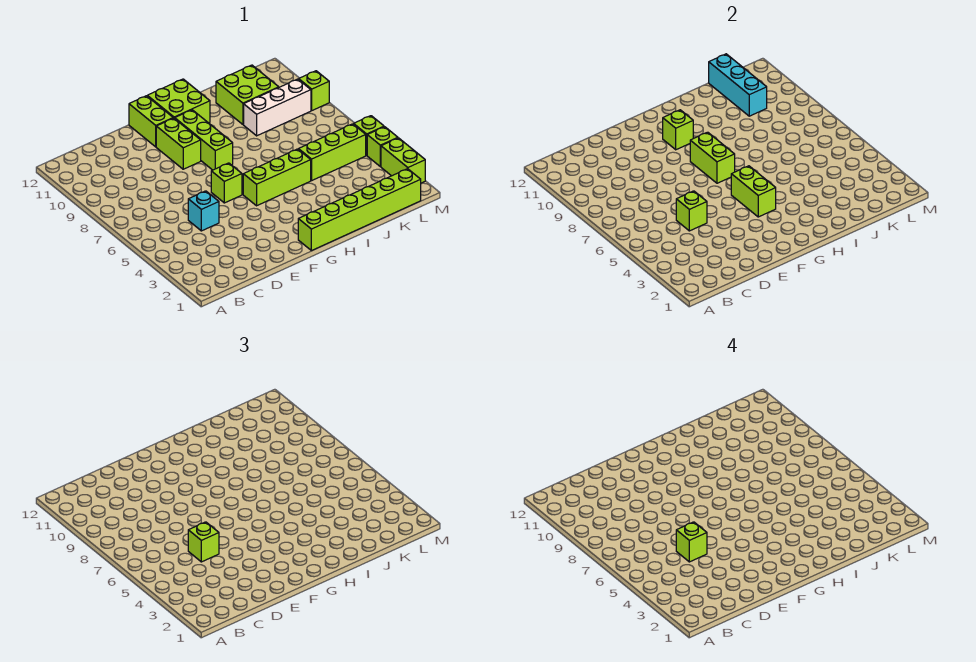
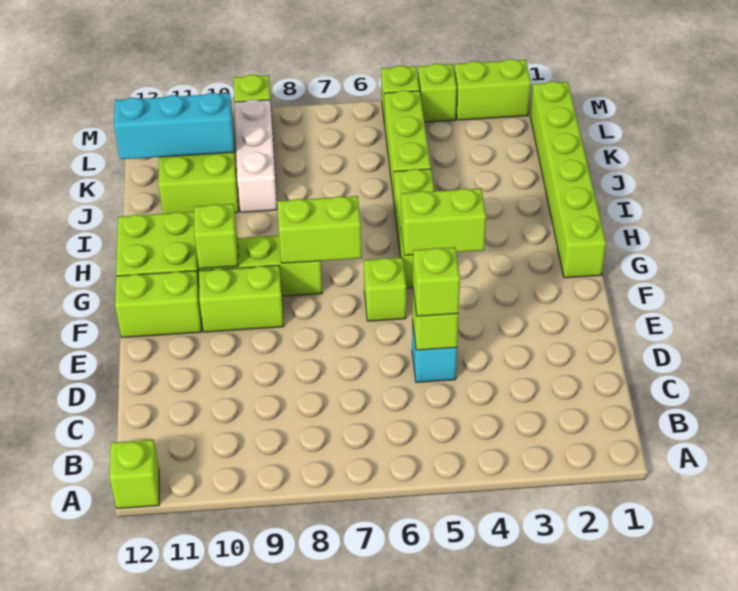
lime 1x1 brick [676,522,707,562] -> lime 1x1 brick moved to [110,440,159,509]

